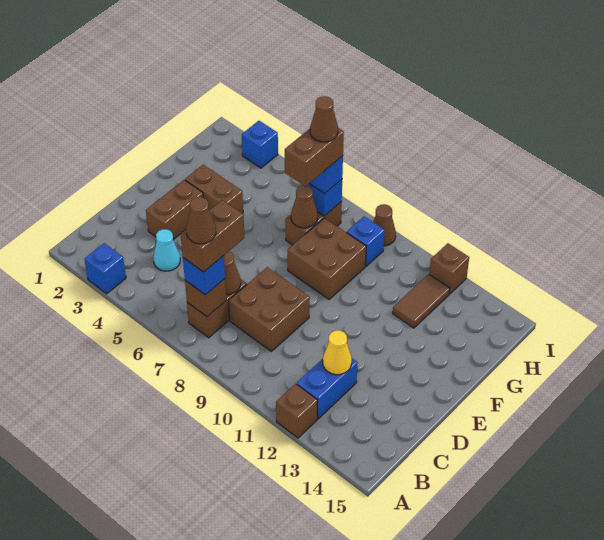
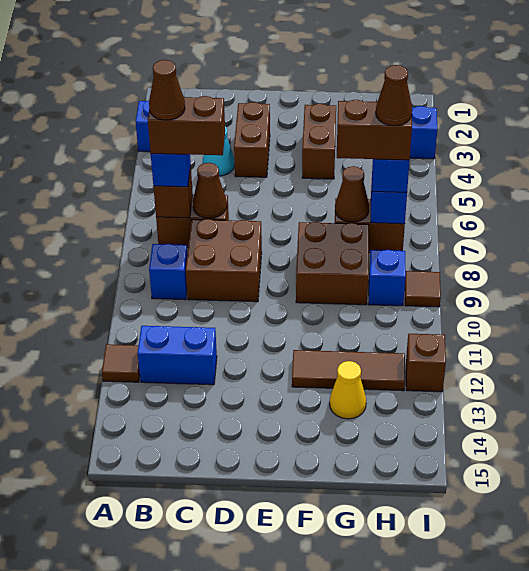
brown 1x1 brick [276,384,318,438] -> brown 1x1 tile [102,344,140,382]
none -> blue 1x1 brick [149,244,187,300]
yellow 1x1 cone [323,330,352,375] -> yellow 1x1 cone moved to [330,361,366,419]
brown 1x2 brick [146,180,203,240] -> brown 1x2 brick turned to [234,102,270,177]
brown 1x2 tile [393,274,450,328] -> brown 1x3 tile [292,350,405,391]
brown 1x1 cone [373,204,396,246] -> brown 1x1 tile [405,271,441,307]

